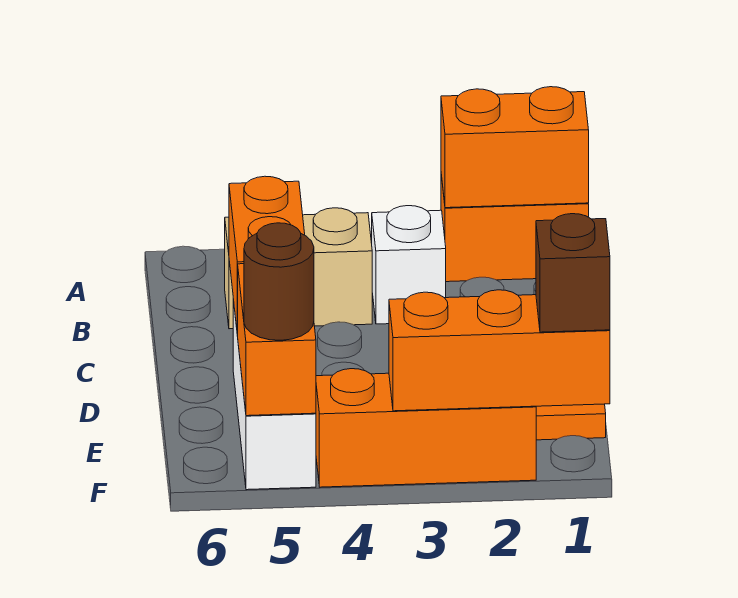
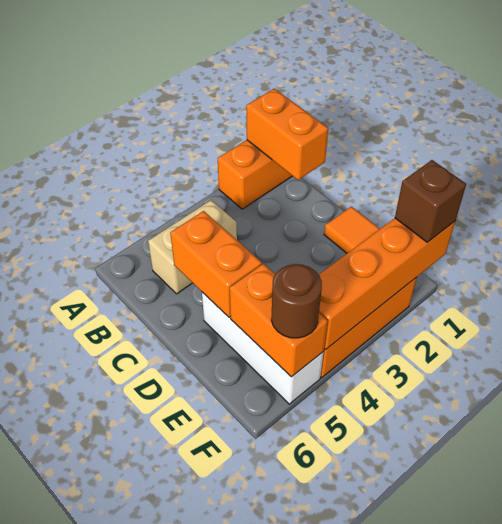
orange 1x2 brick [441,87,589,208] -> orange 1x2 brick turned to [246,89,328,180]
white 1x1 brick [372,206,446,324] -> none
orange 1x3 brick [389,290,610,411] -> orange 1x4 brick [319,218,455,350]

